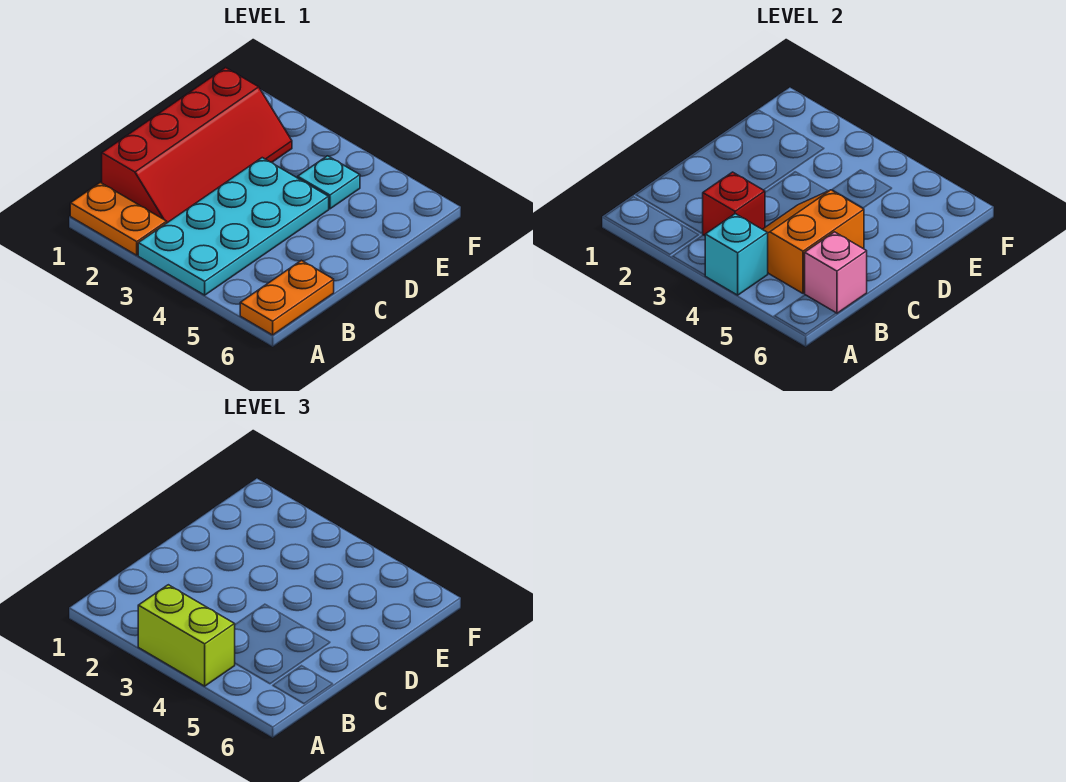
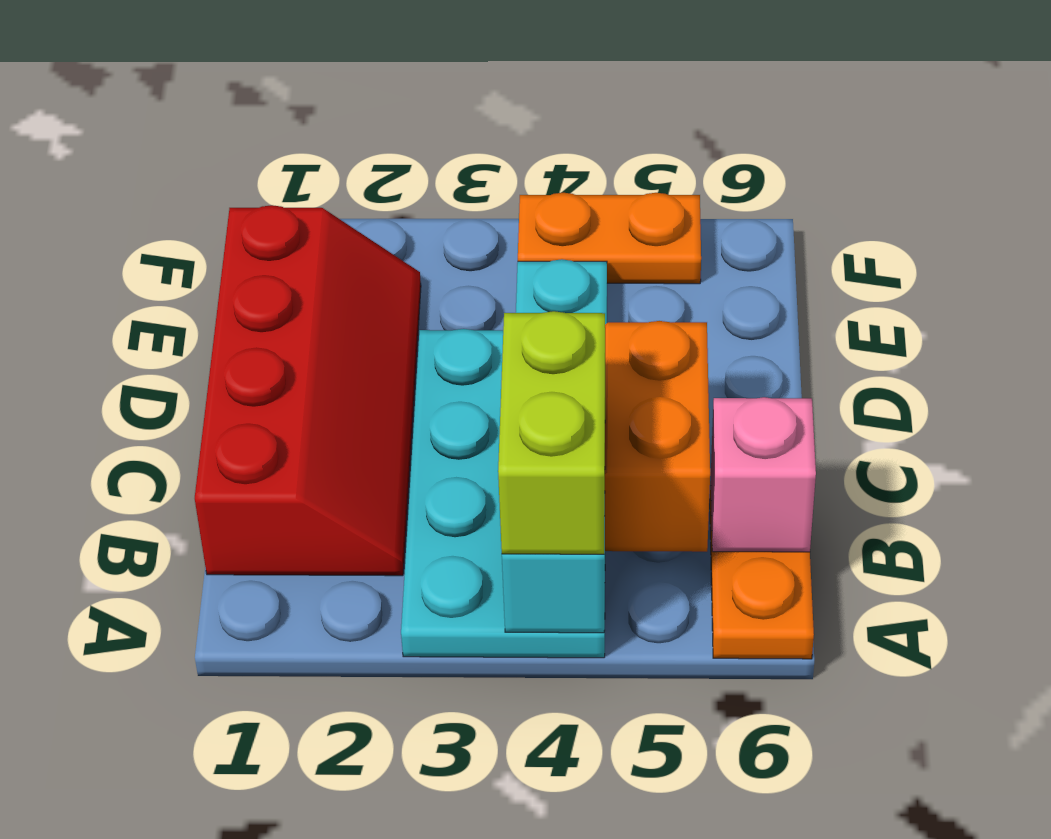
orange 1x2 plate [70,182,167,255] -> orange 1x2 plate moved to [518,193,701,284]
lime 1x2 brick [138,585,235,686] -> lime 1x2 brick turned to [498,311,605,554]
red 1x1 brick [703,172,765,236] -> none

